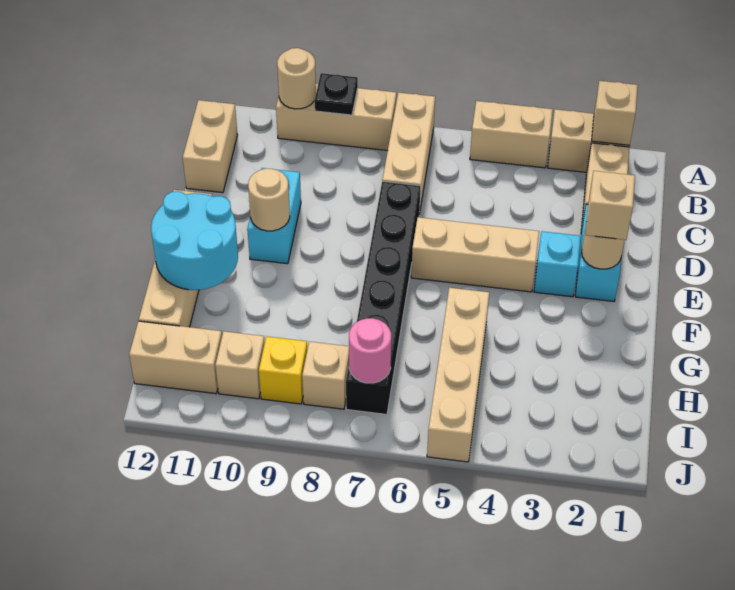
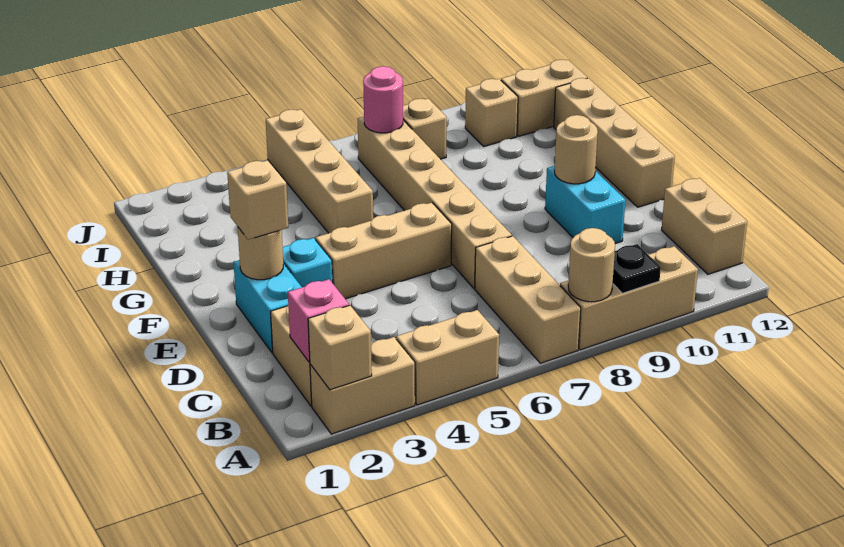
tan 1x1 round brick [277,48,316,109] -> tan 1x1 round brick moved to [568,228,615,302]
none -> pink 1x1 brick [288,279,349,362]
black 1x6 brick [346,181,421,414] -> tan 1x6 brick [357,117,512,288]
cyan 2x2 round brick [151,191,238,290] -> none
yellow 1x1 brick [259,336,307,404] -> none

